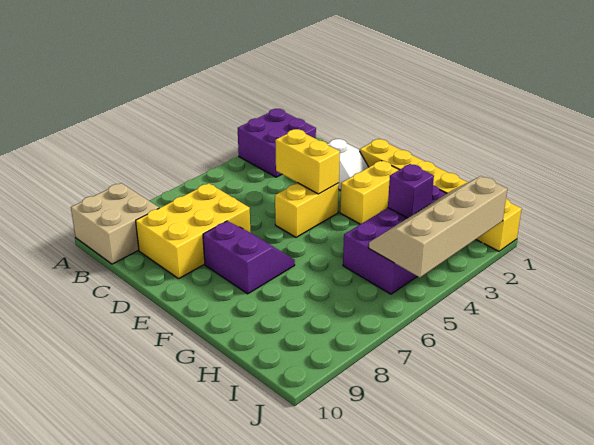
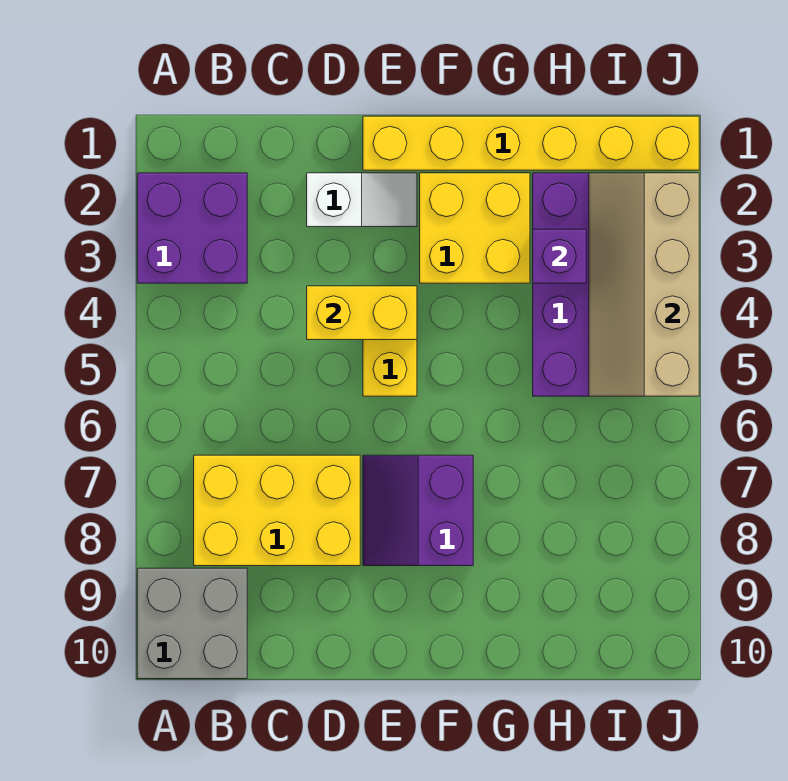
tan 2x2 brick [71,183,159,264] -> grey 2x2 brick [137,568,247,679]
yellow 2x3 brick [136,183,250,279] -> yellow 2x3 brick turned to [194,455,360,566]
purple 2x2 slope [203,221,295,294] -> purple 2x2 slope turned to [363,455,473,566]
yellow 1x2 brick [340,161,399,224] -> yellow 2x2 brick [420,173,530,283]

